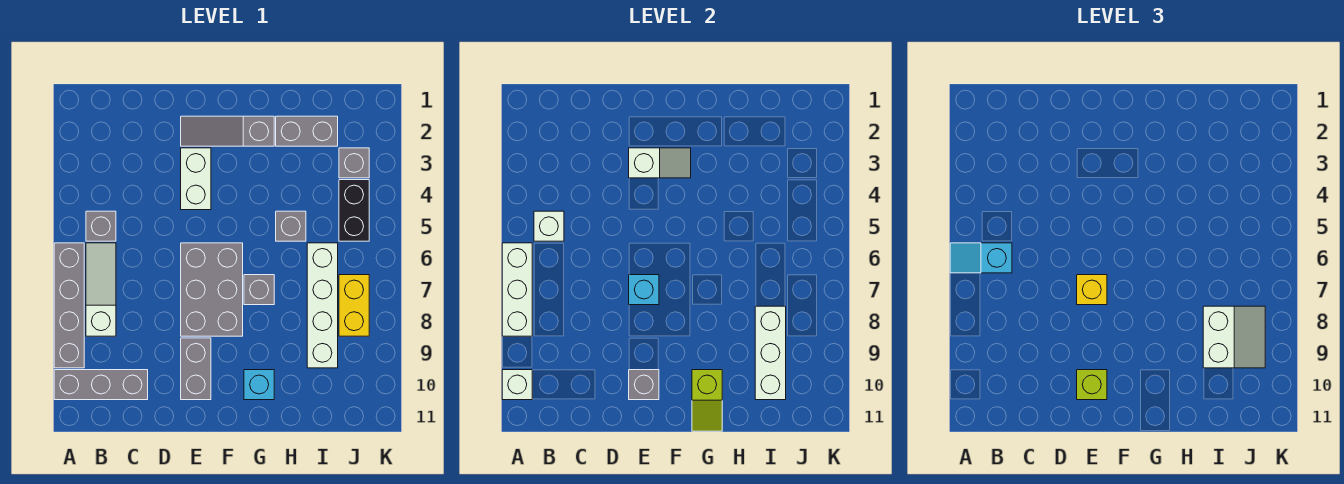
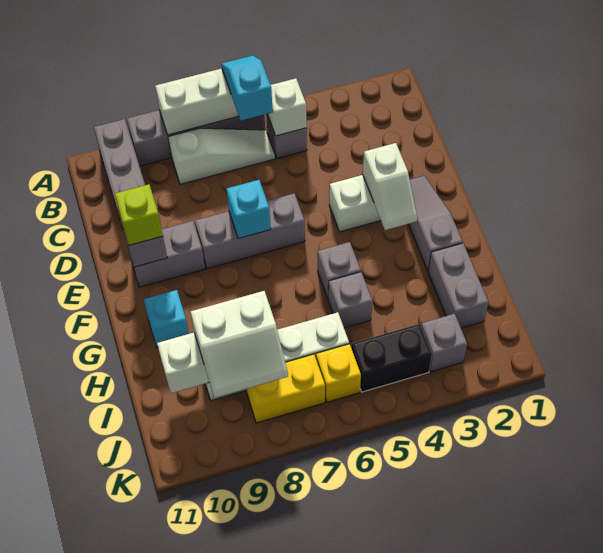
white 1x1 brick [502,370,532,400] -> none
grey 2x3 brick [181,243,243,336] -> grey 1x3 brick [195,193,305,269]
yellow 1x1 brick [1077,275,1107,305] -> yellow 1x1 brick moved to [316,344,361,402]
grey 1x1 brick [244,275,274,305] -> grey 1x1 brick moved to [318,242,361,298]
lime 1x2 slope [692,370,722,431] -> none

